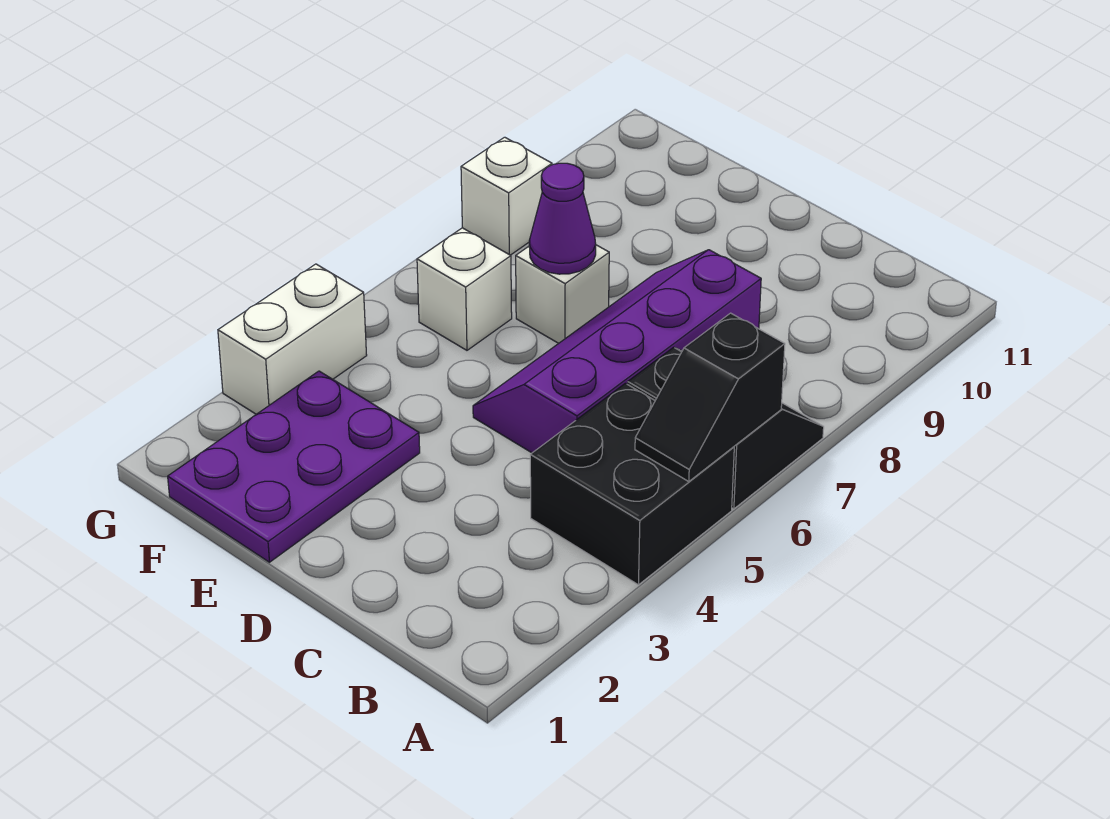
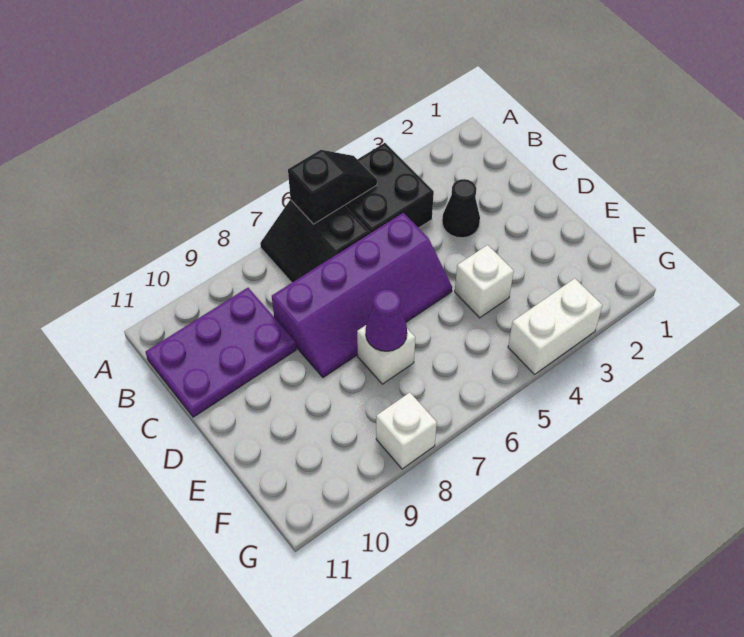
none -> black 1x1 cone [442,179,480,238]
purple 2x3 plate [168,371,420,562] -> purple 2x3 plate moved to [145,288,296,417]
white 1x1 brick [417,228,512,350] -> white 1x1 brick moved to [455,245,514,318]

